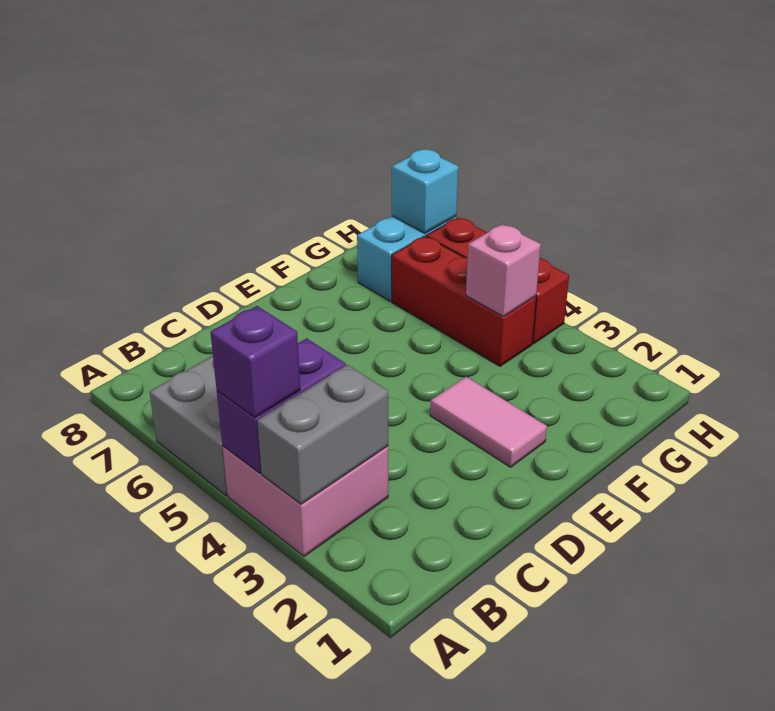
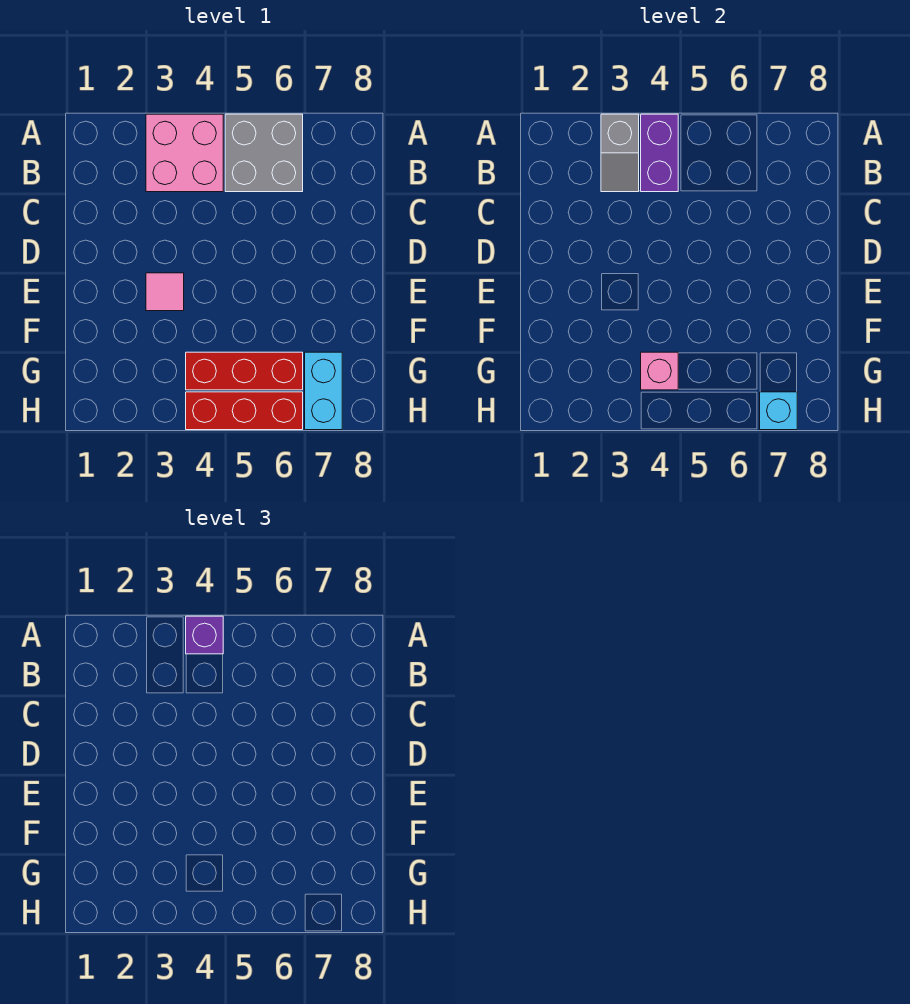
grey 1x2 brick [257,365,388,504] -> grey 1x2 slope [601,114,639,192]
pink 1x2 tile [430,377,547,467] -> pink 1x1 tile [146,273,184,311]

